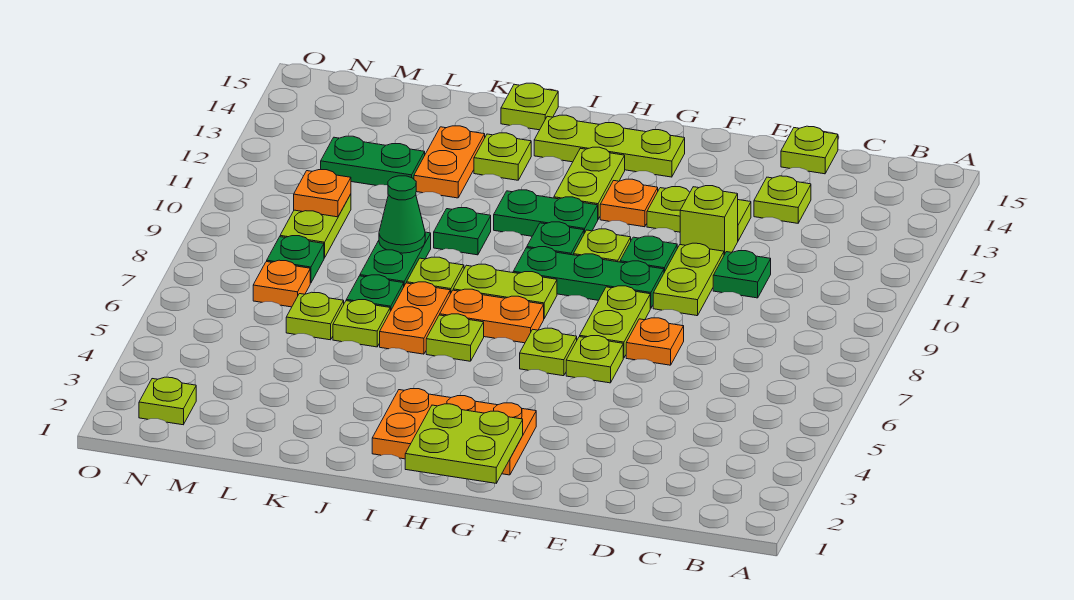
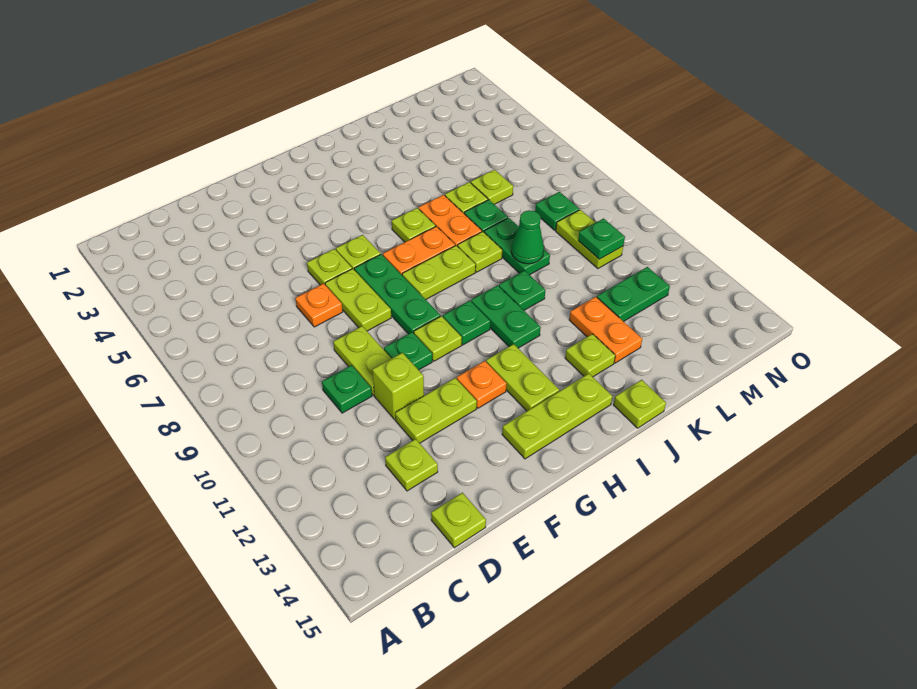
green 1x3 plate [513,247,664,308] -> green 1x3 plate turned to [354,254,440,334]
lime 2x2 plate [405,404,523,483] -> none
orange 2x3 plate [372,389,536,475] -> none
green 1x2 plate [494,190,598,236] -> green 1x2 plate turned to [471,285,541,348]
orange 1x1 plate [253,260,310,307] -> none
orange 1x1 plate [294,170,351,217] -> green 1x1 plate [578,219,625,259]
lime 1x1 plate [139,377,196,425] -> none

